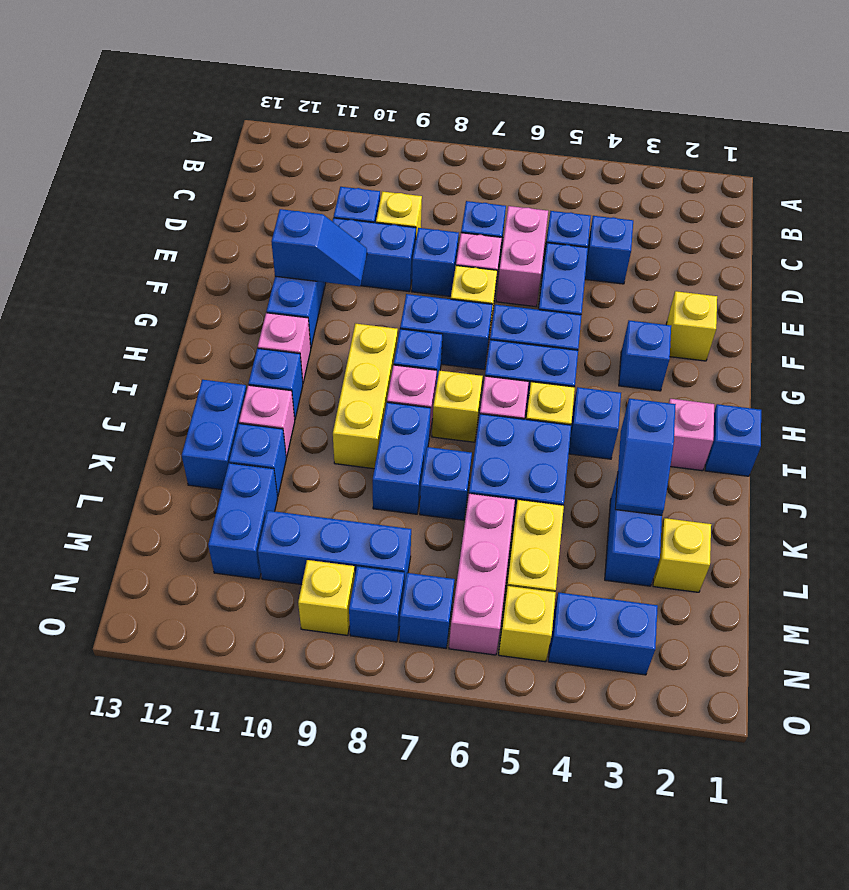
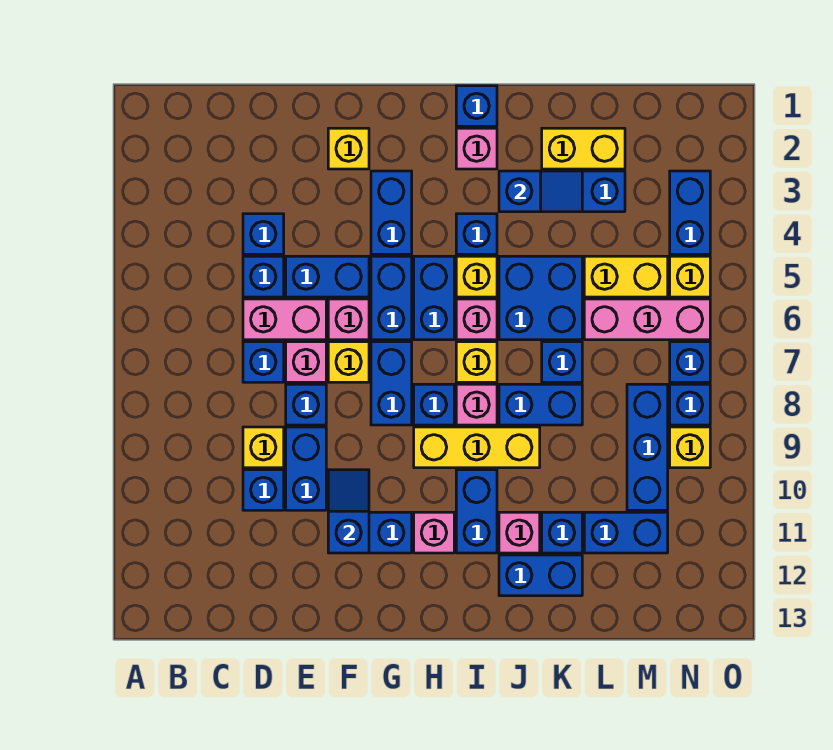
none -> pink 1x1 brick [328,299,369,340]
blue 1x1 brick [619,321,671,391] -> blue 1x2 brick [371,171,412,254]
blue 1x1 brick [248,348,303,420] -> blue 1x2 brick [456,470,497,553]
yellow 1x1 brick [653,518,711,592] -> yellow 1x2 brick [542,128,625,169]

